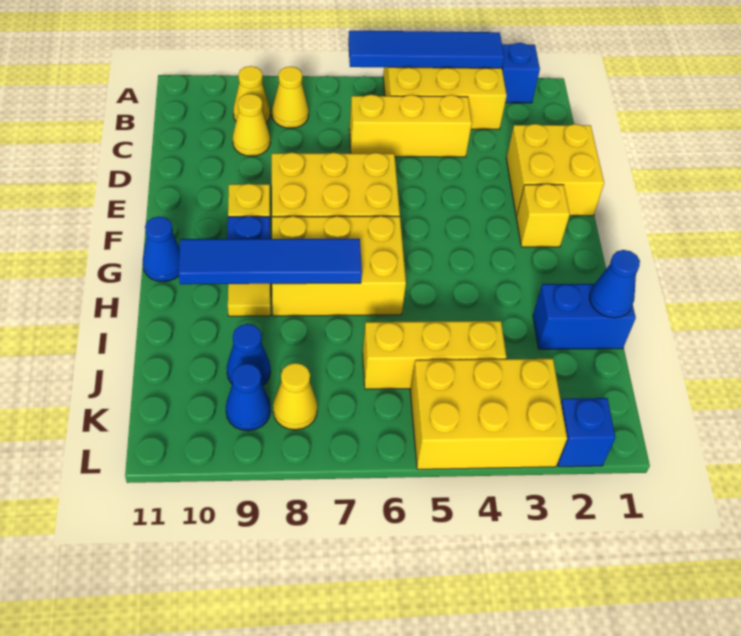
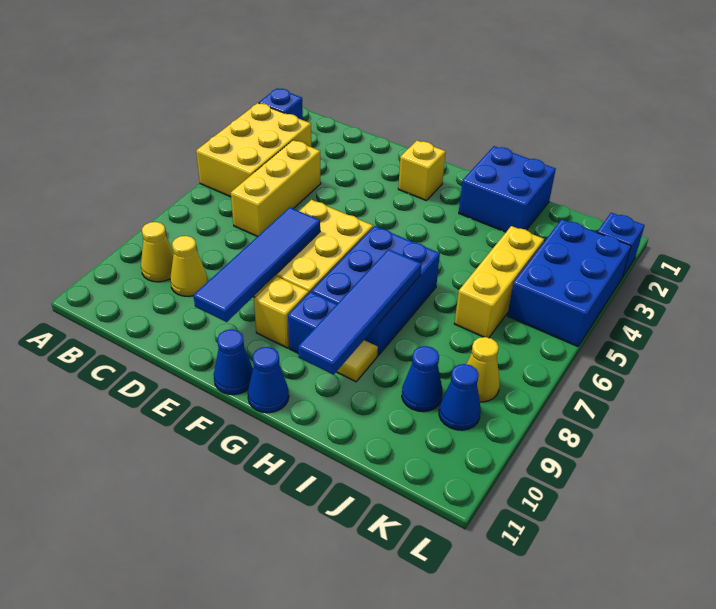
blue 1x4 tile [348,31,504,68] -> blue 1x4 tile moved to [193,208,320,322]
yellow 1x1 cone [272,67,309,128] -> none
yellow 2x2 brick [506,124,604,216] -> none
yellow 2x3 brick [272,216,406,316] -> blue 2x3 brick [312,226,440,356]
blue 1x2 brick [533,284,636,349] -> blue 2x2 brick [459,146,556,232]
blue 1x1 cone [590,250,640,318] -> blue 1x1 cone moved to [214,329,253,395]
yellow 2x3 brick [410,359,567,469] -> blue 2x3 brick [507,219,631,347]

